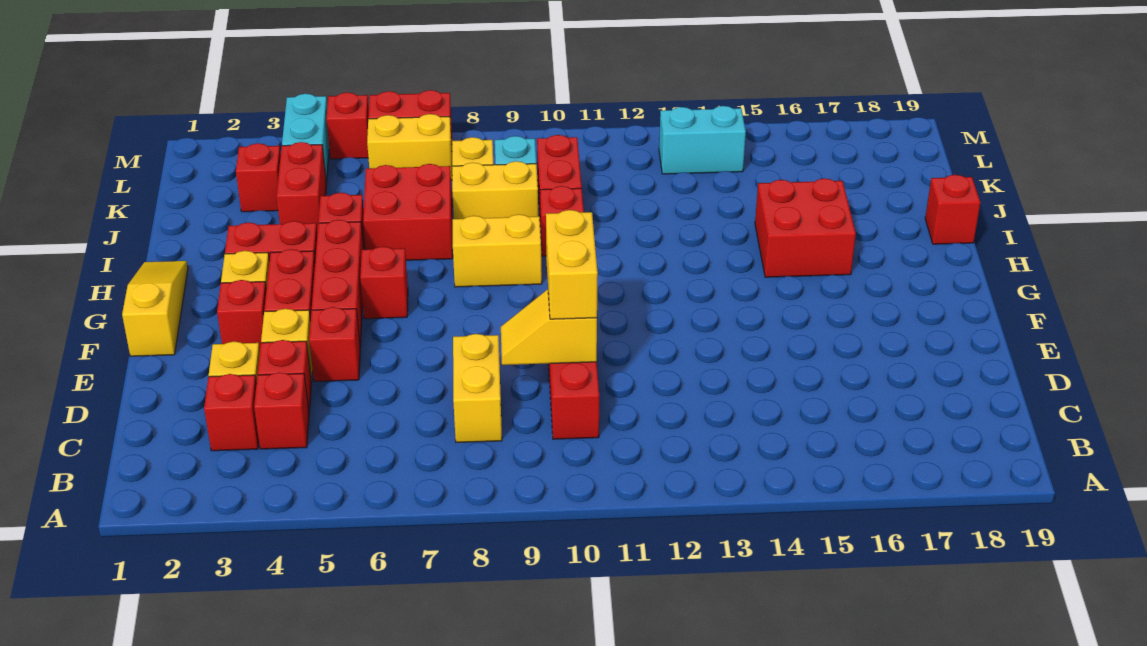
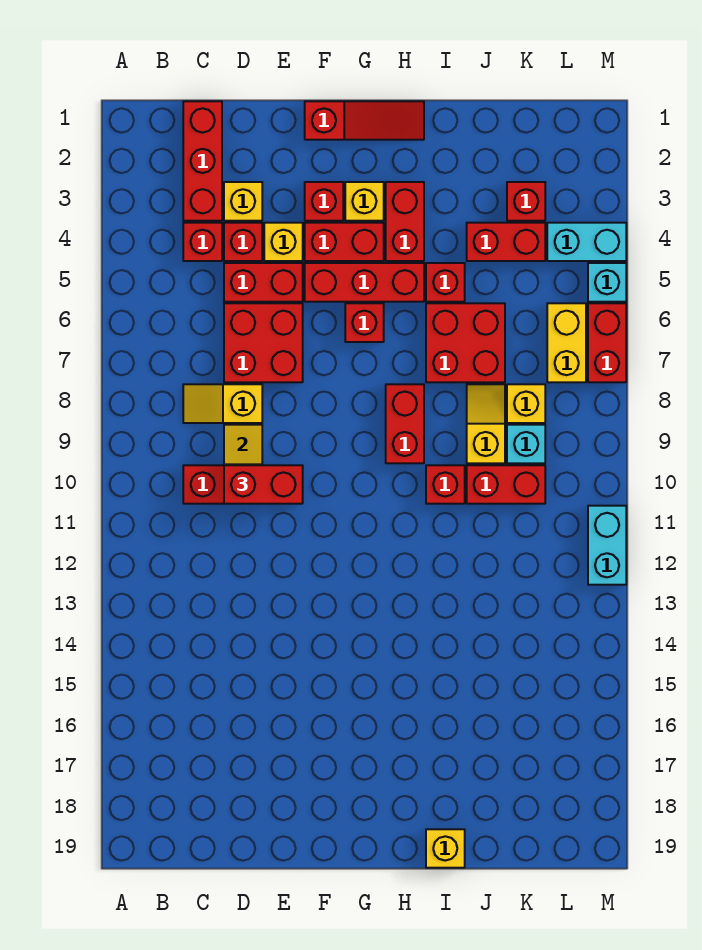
red 1x1 brick [204,374,259,451] -> red 1x3 brick [183,101,222,221]
yellow 1x2 brick [453,334,502,442] -> yellow 1x2 slope [183,384,262,423]
yellow 1x2 brick [546,210,598,319] -> red 1x2 brick [224,465,303,504]
red 1x1 brick [309,307,360,382] -> red 1x2 brick [224,263,303,302]
yellow 1x3 slope [122,261,188,356] -> red 1x3 slope [305,101,424,140]
yellow 1x2 brick [453,214,542,287] -> red 1x2 brick [386,384,424,463]
red 2x2 brick [755,179,856,277] -> red 2x2 brick moved to [224,303,303,382]
red 1x1 brick [925,175,980,244] -> yellow 1x1 brick [426,829,465,868]
yellow 1x2 brick [452,161,538,219] -> yellow 1x2 slope [467,384,505,463]
cyan 1x2 brick [659,106,746,174] -> cyan 1x2 brick moved to [588,506,626,585]
red 1x1 brick [327,93,369,159] -> cyan 1x1 brick [588,263,626,302]

